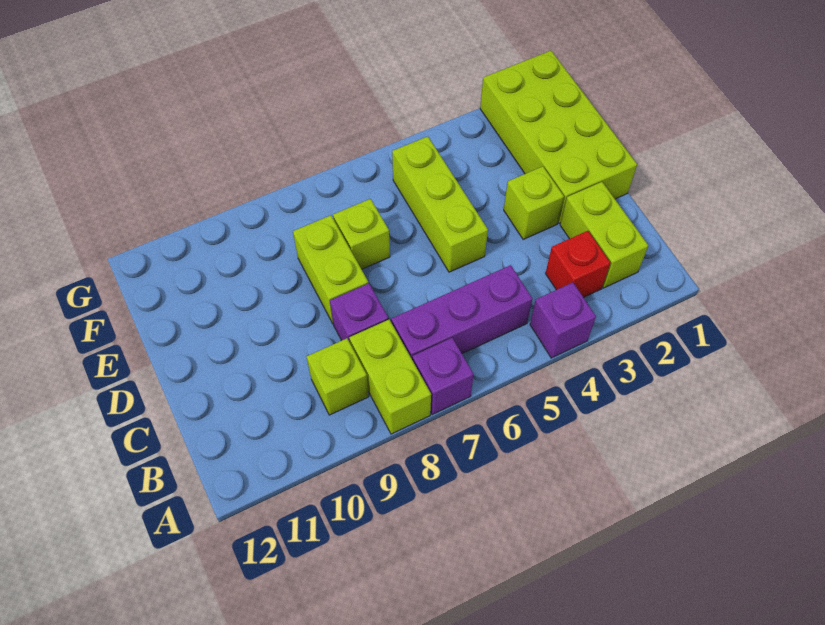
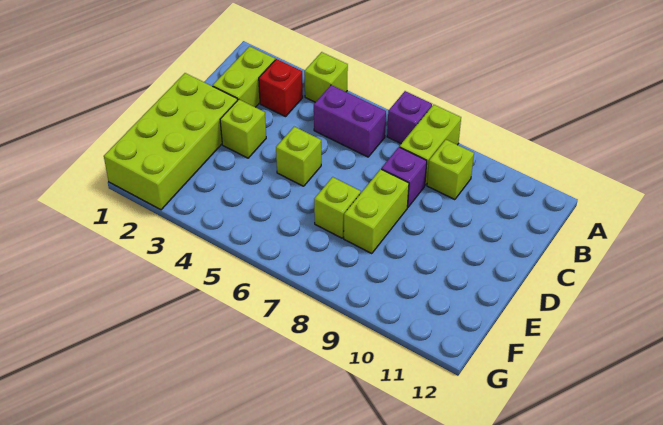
purple 1x1 brick [530,283,596,358] -> lime 1x1 brick [304,52,348,102]
purple 1x3 brick [391,265,532,359] -> purple 1x2 brick [314,85,386,157]
lime 1x3 brick [392,136,488,272] -> lime 1x1 brick [276,127,321,186]

